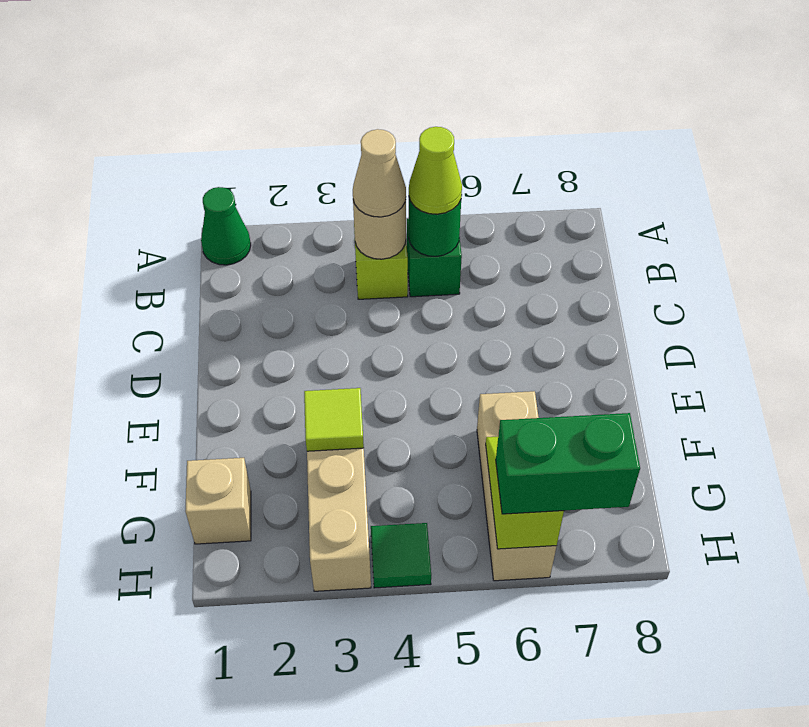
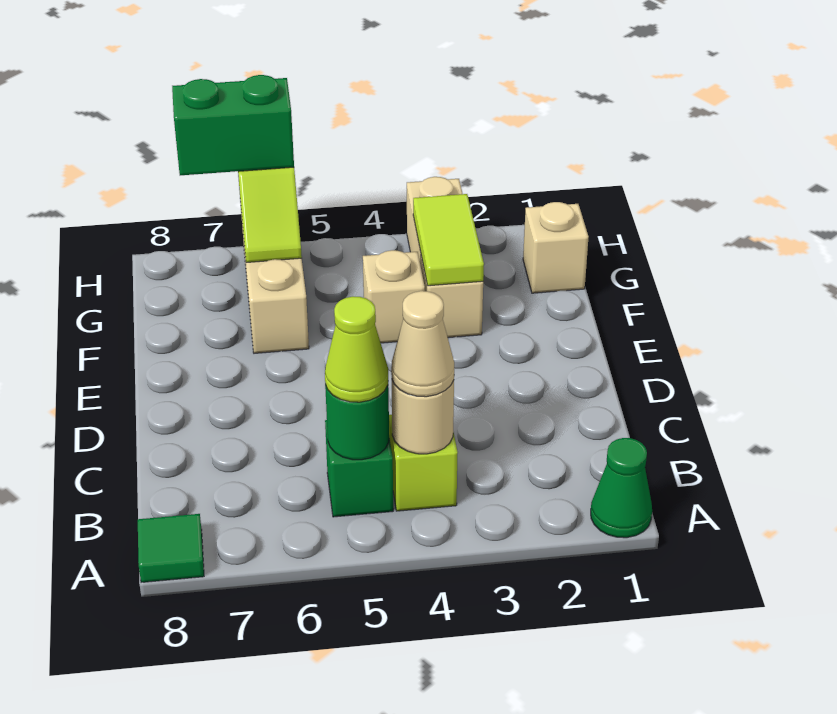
lime 1x1 tile [304,388,364,451] -> lime 1x2 tile [413,194,484,286]
none -> tan 1x1 brick [363,250,425,343]
green 1x1 tile [371,523,431,588] -> green 1x1 tile moved to [138,514,204,583]

